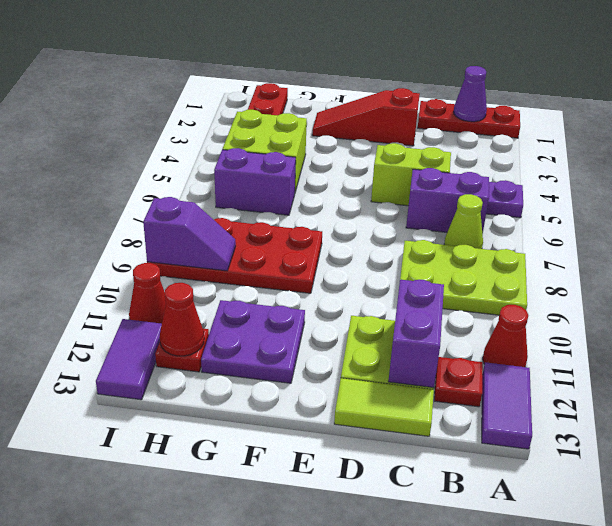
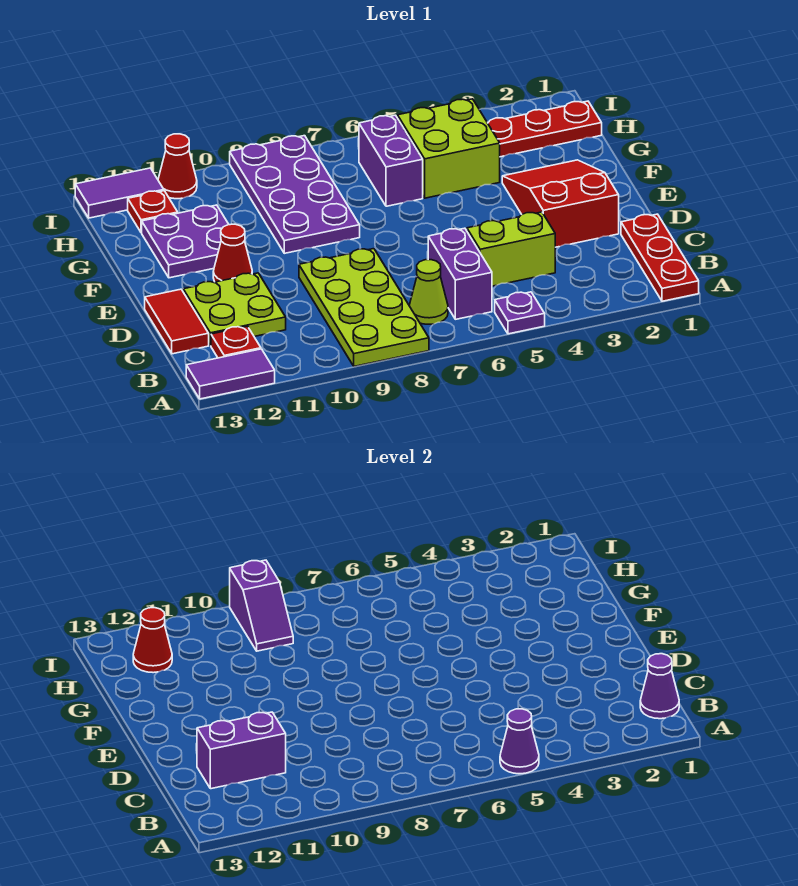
none -> purple 1x1 cone [500,709,539,774]
lime 2x3 plate [400,240,527,315] -> lime 2x4 plate [299,249,429,366]
red 1x1 cone [483,305,528,367] -> red 1x1 cone moved to [213,224,252,282]
lime 1x2 brick [371,143,451,206] -> lime 1x2 brick turned to [467,212,555,286]
lime 1x2 tile [334,378,434,436] -> red 1x2 tile [145,289,209,354]
red 1x3 slope [312,88,420,146] -> red 2x3 slope [502,160,619,247]
red 2x4 plate [147,218,322,293] -> purple 2x4 plate [230,136,360,253]

